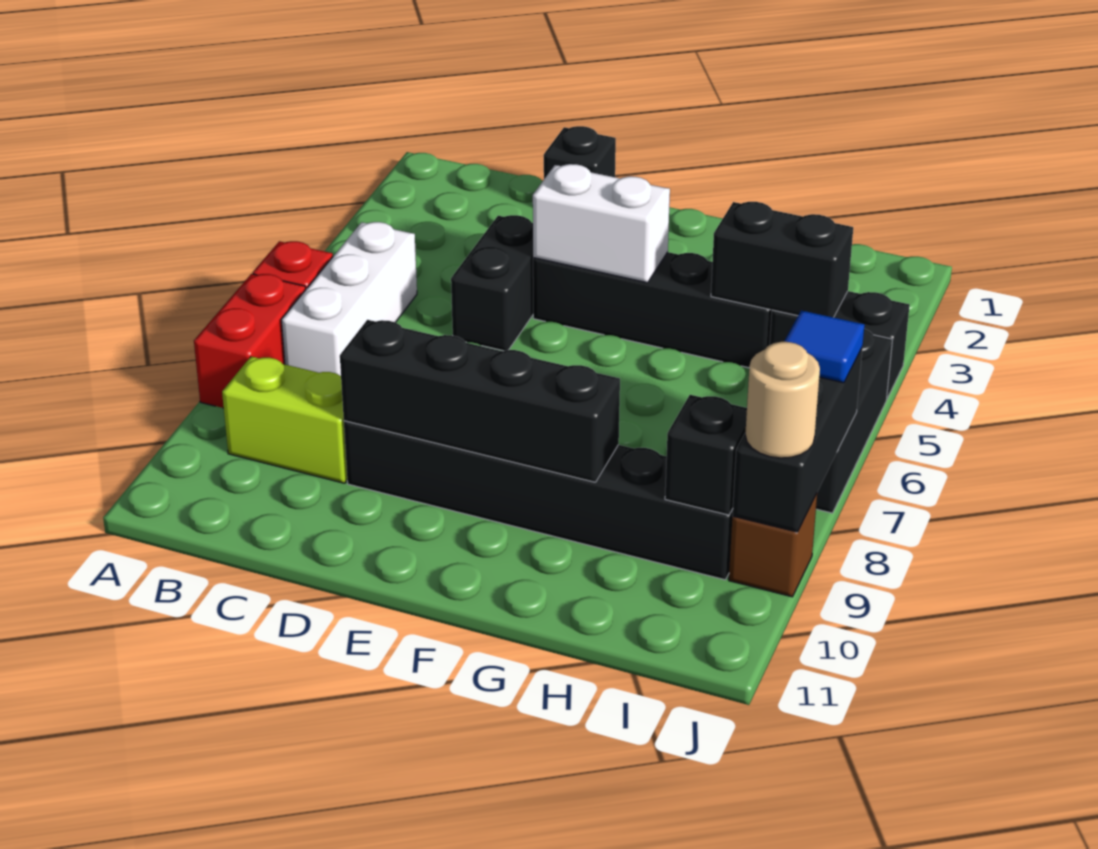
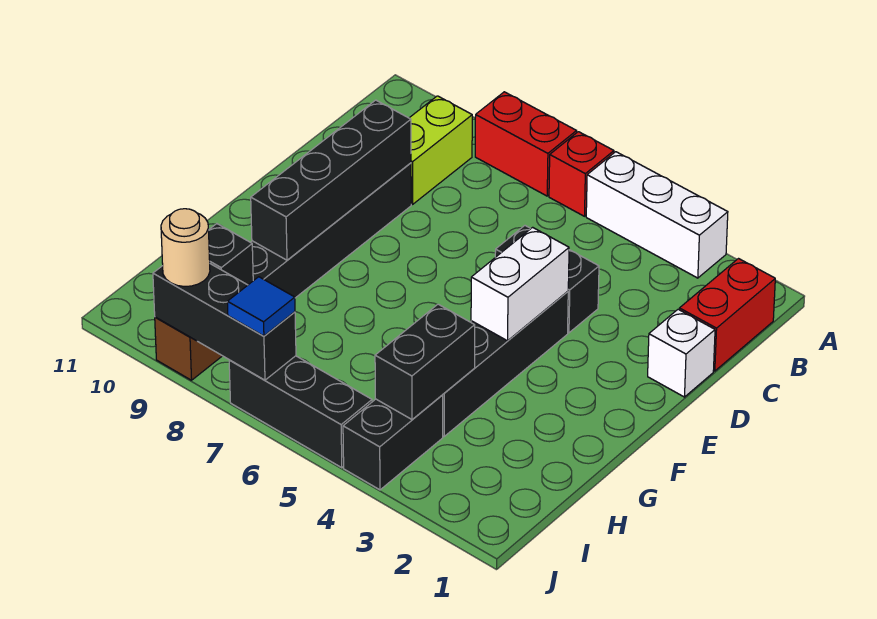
none -> red 1x2 brick [679,259,775,371]
white 1x3 brick [282,222,417,376] -> white 1x3 brick moved to [586,152,728,278]
black 1x1 brick [544,126,616,179] -> white 1x1 brick [648,309,715,397]

